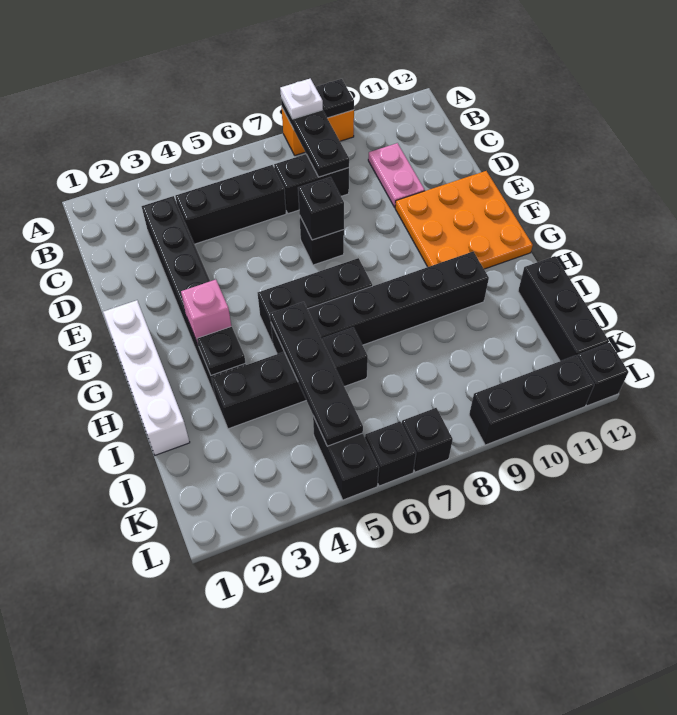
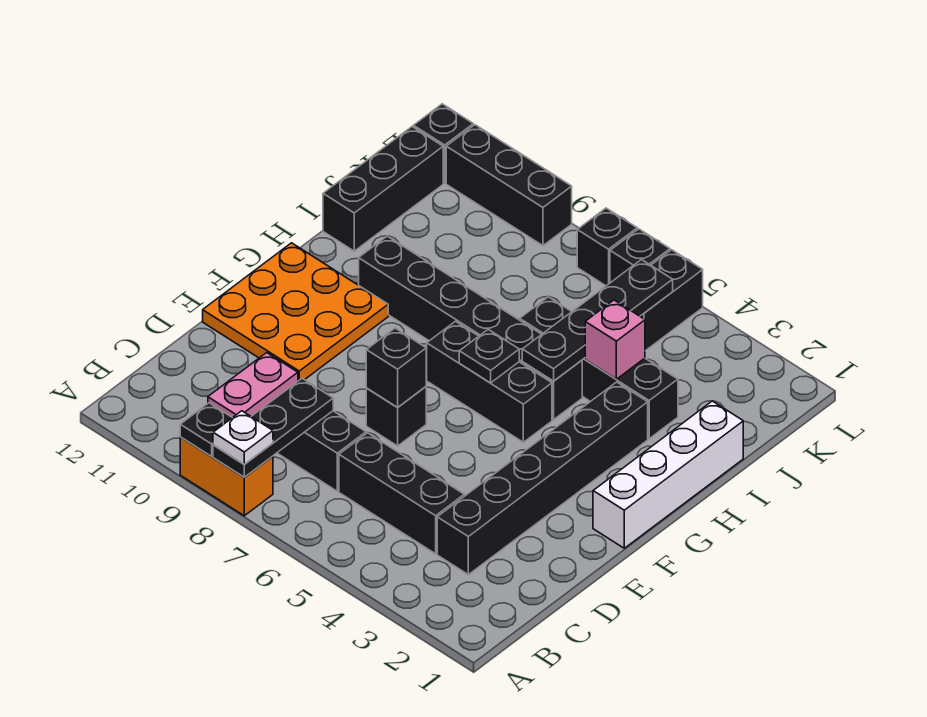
pink 1x1 brick [181,280,231,343] -> pink 1x1 brick moved to [585,300,645,379]
black 1x1 plate [197,326,245,375] -> black 1x1 plate moved to [459,329,519,383]

